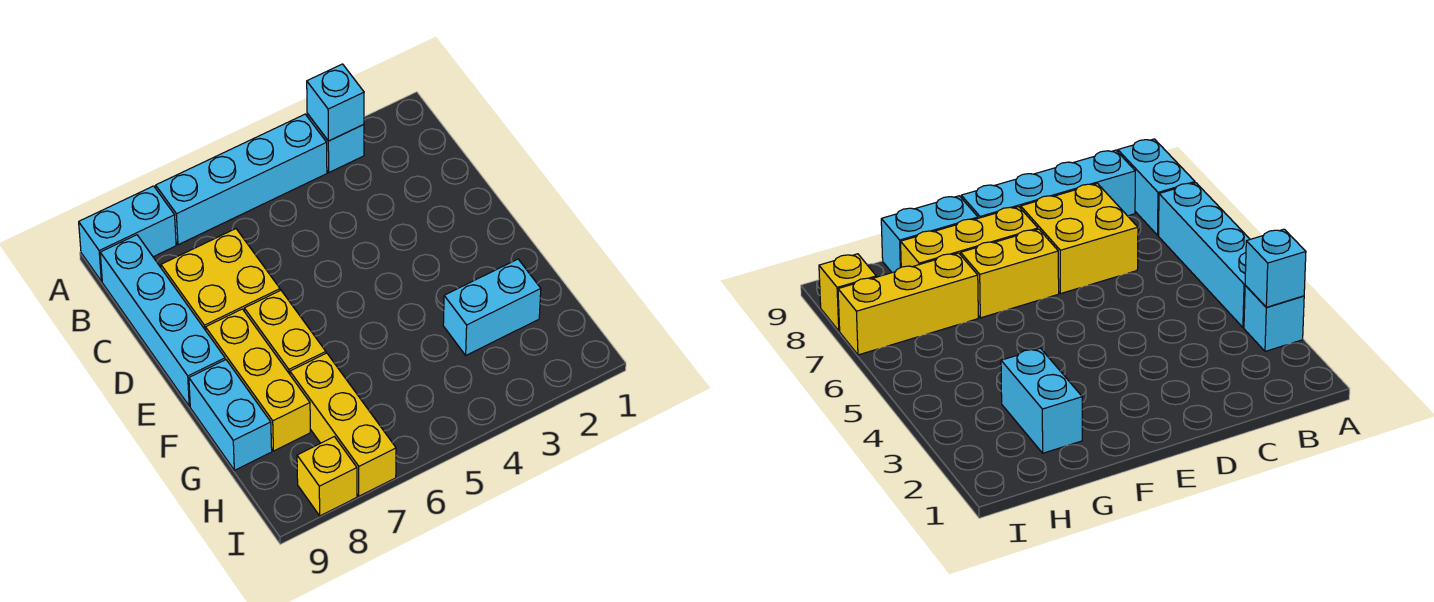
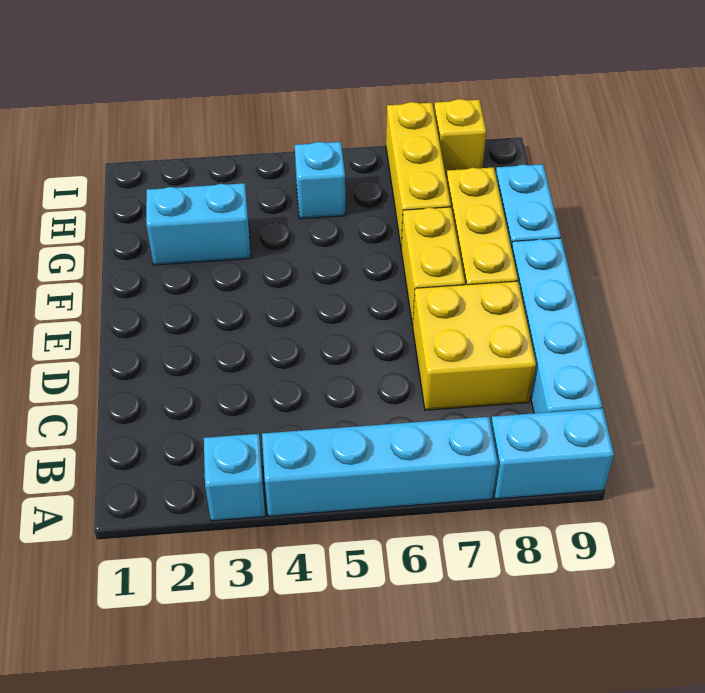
cyan 1x1 brick [307,64,364,141] -> cyan 1x1 brick moved to [295,142,345,219]

